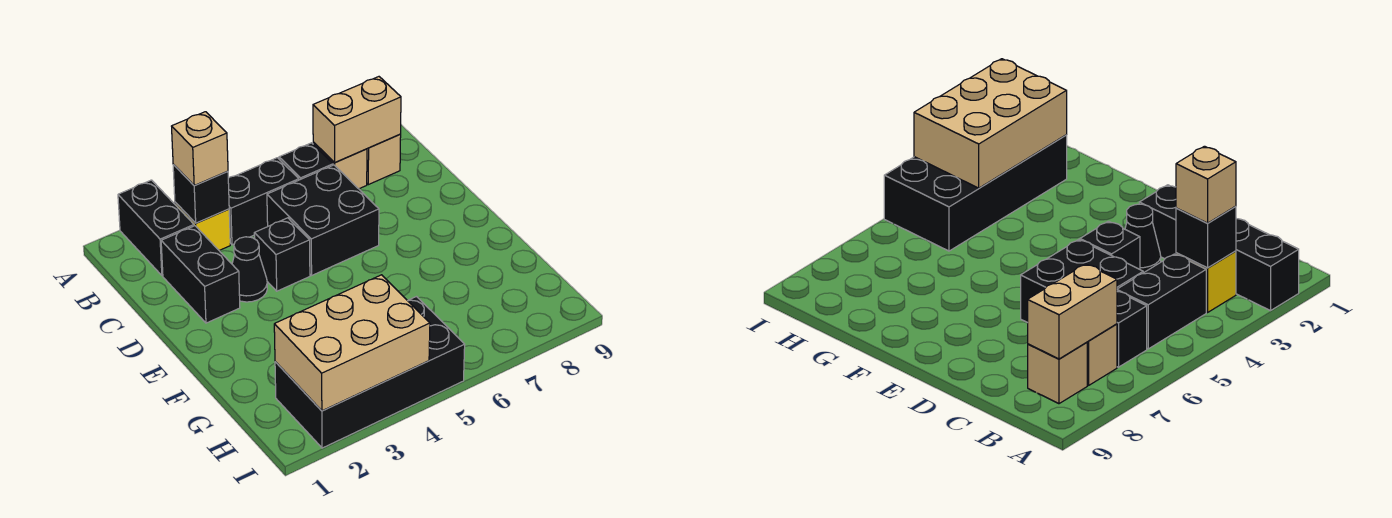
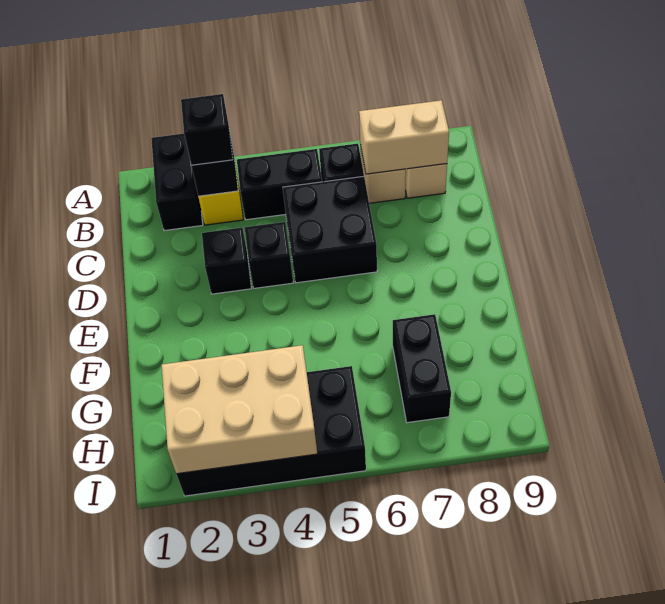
tan 1x1 brick [172,112,228,186] -> black 1x1 brick [181,94,233,165]
black 1x2 brick [161,226,240,323] -> black 1x2 brick moved to [393,314,451,423]
black 1x1 cone [232,237,267,302] -> black 1x1 brick [202,228,251,294]

